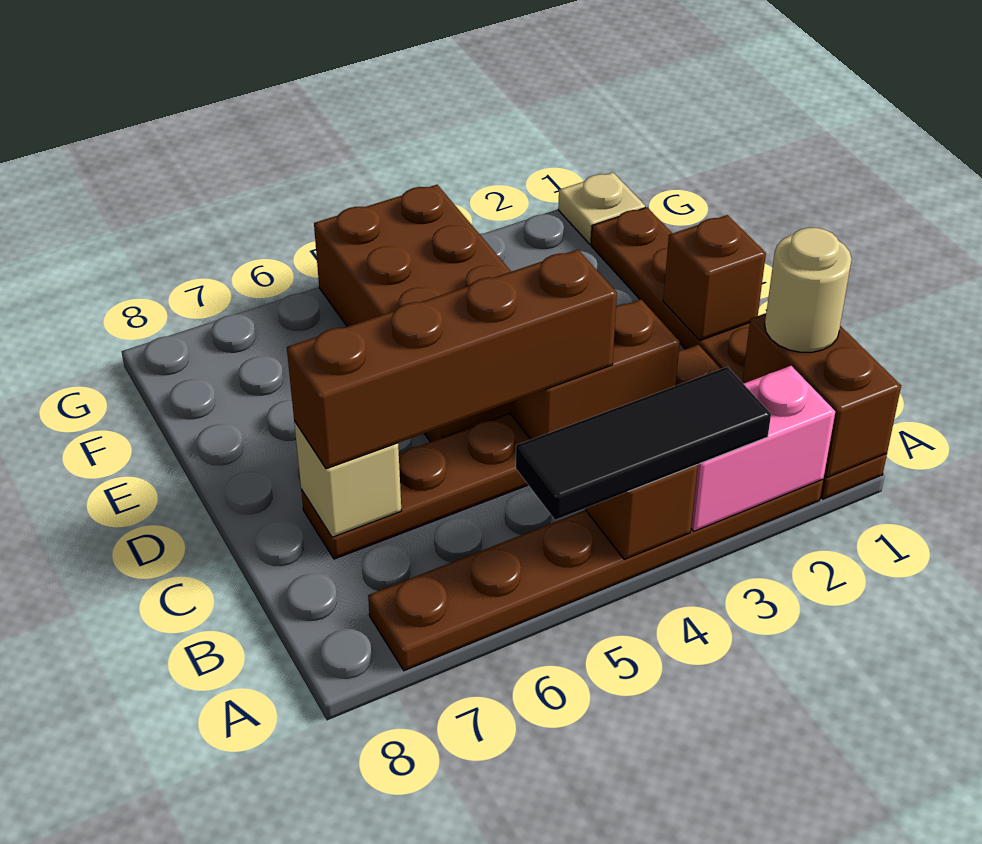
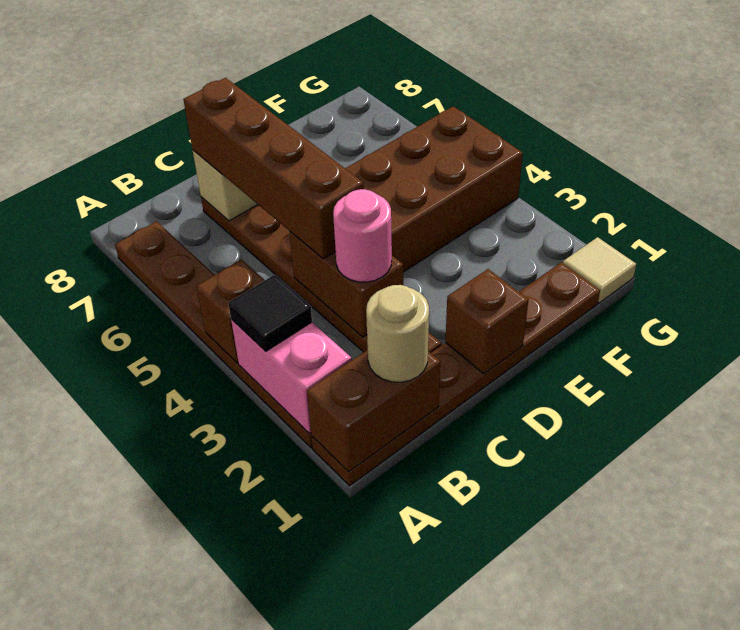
black 1x3 tile [516,367,771,520] -> black 1x1 tile [228,275,312,351]
none -> pink 1x1 round brick [333,189,392,282]
tan 1x1 plate [558,172,645,244] -> tan 1x1 tile [563,237,636,303]

